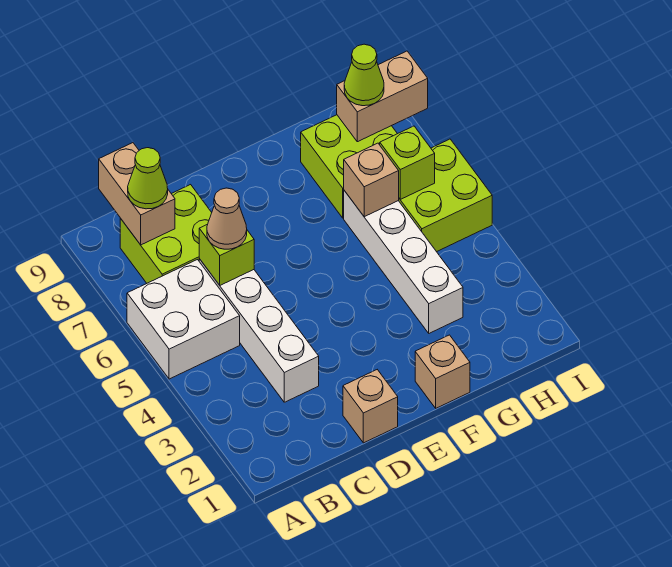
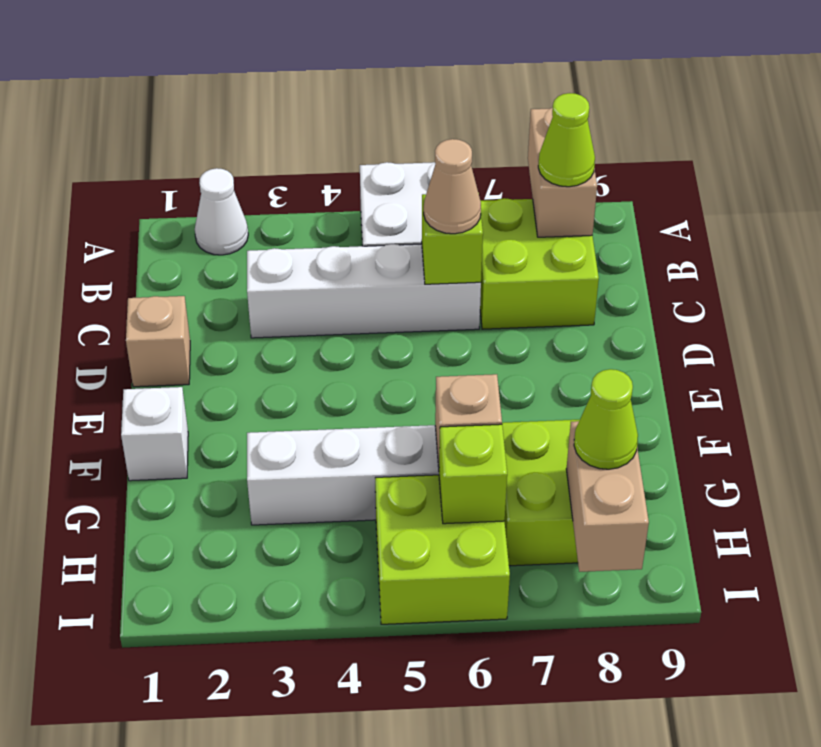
none -> white 1x1 cone [195,168,248,255]
tan 1x2 brick [99,143,175,245] -> tan 1x2 brick turned to [528,108,597,237]
tan 1x1 brick [415,335,470,408] -> white 1x1 brick [121,387,188,481]

